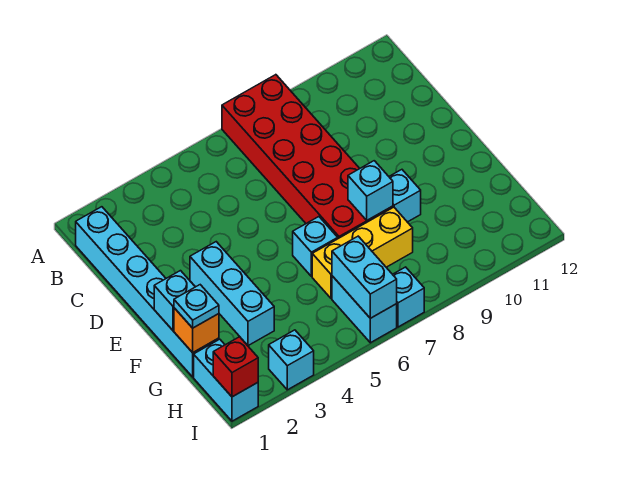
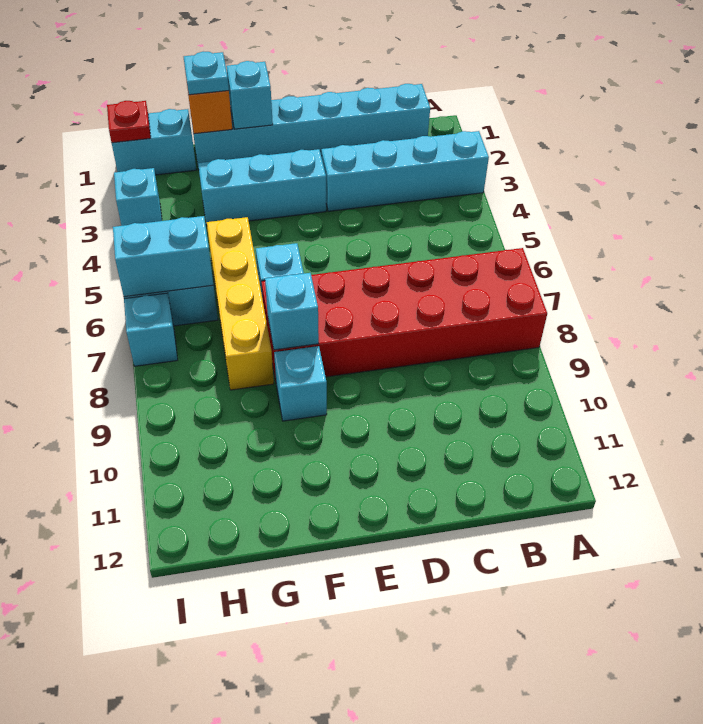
none -> cyan 1x4 brick [321,131,489,211]
yellow 1x3 brick [312,207,413,298] -> yellow 1x4 brick [207,217,274,390]
red 1x1 brick [213,337,258,397] -> red 1x1 plate [107,101,151,143]

